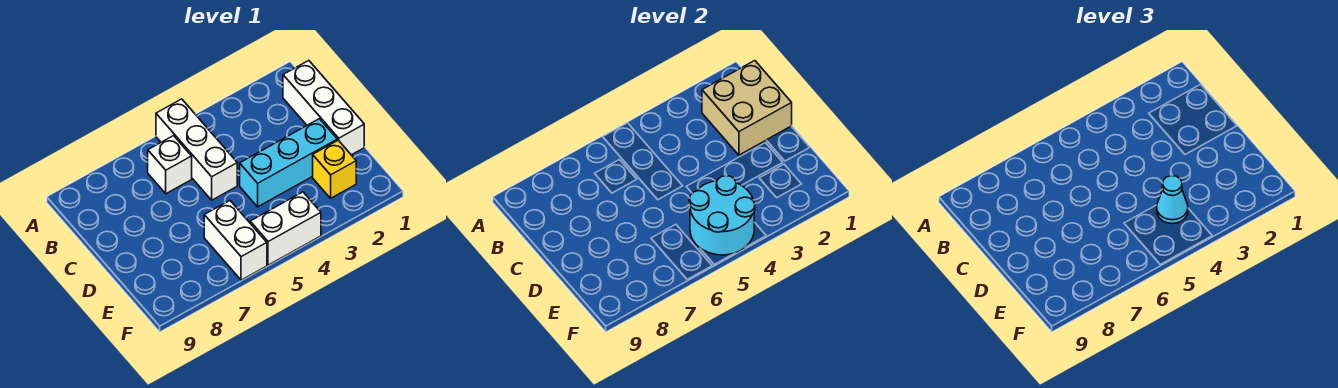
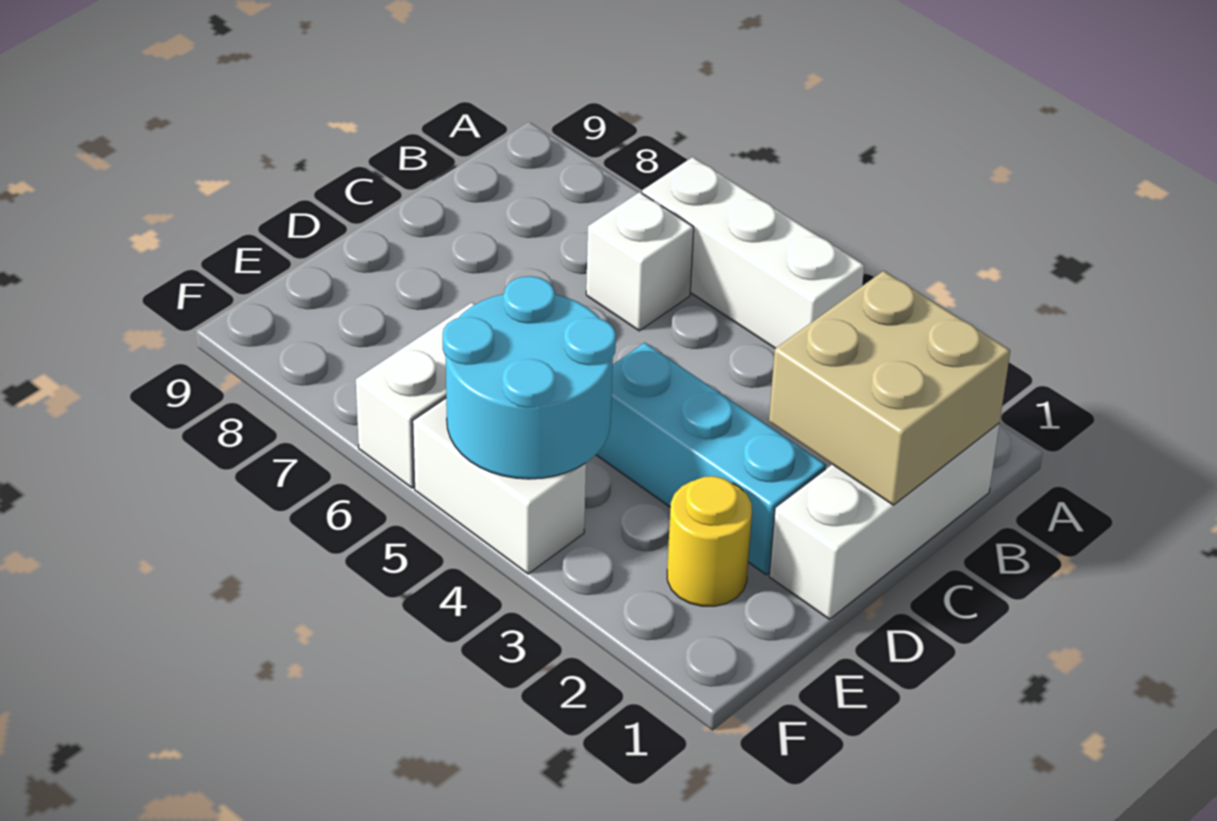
white 1x3 brick [156,99,237,200] -> white 1x3 brick turned to [642,157,864,348]
yellow 1x1 brick [313,140,356,198] -> yellow 1x1 round brick [667,476,752,606]
cyan 1x1 cone [1157,176,1188,224] -> none

